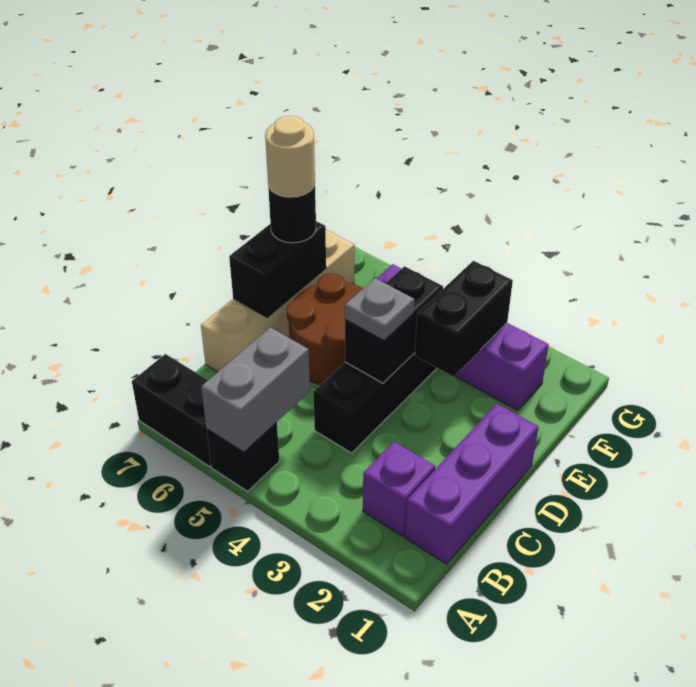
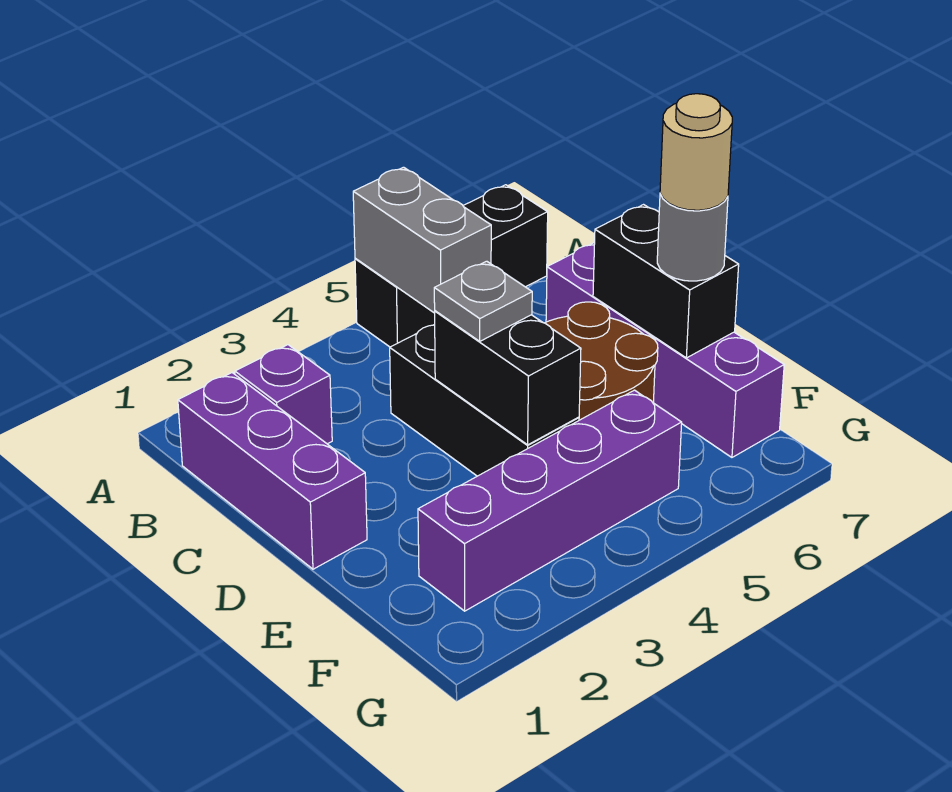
tan 1x4 brick [201,230,355,372] -> purple 1x4 brick [546,242,784,457]
black 1x2 brick [415,261,513,377] -> none
black 1x1 round brick [268,185,316,243] -> grey 1x1 round brick [657,194,728,281]

